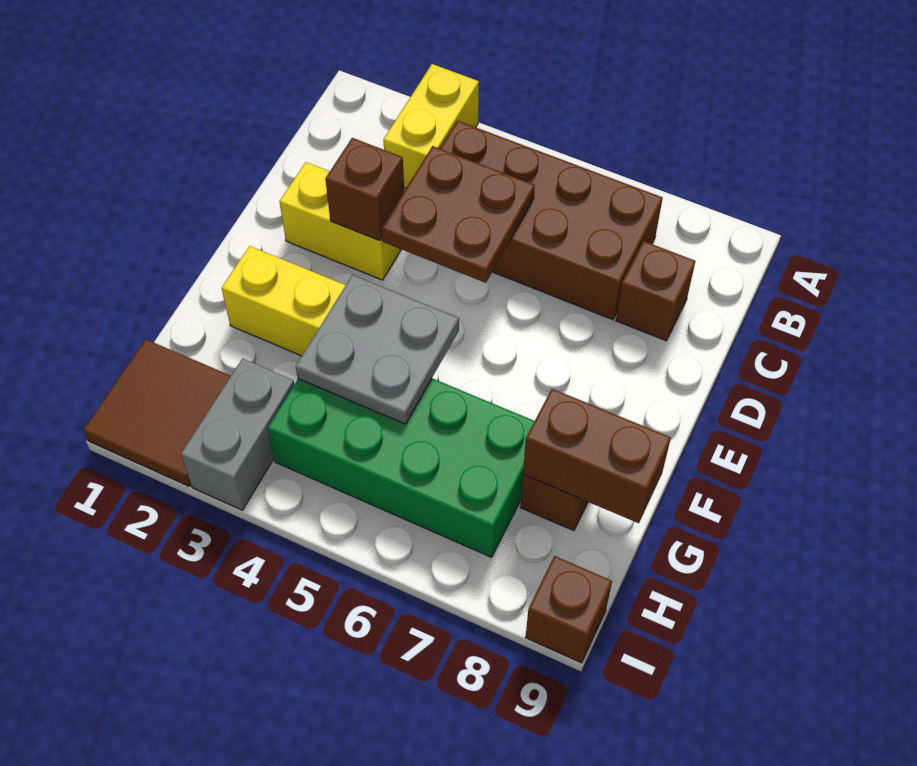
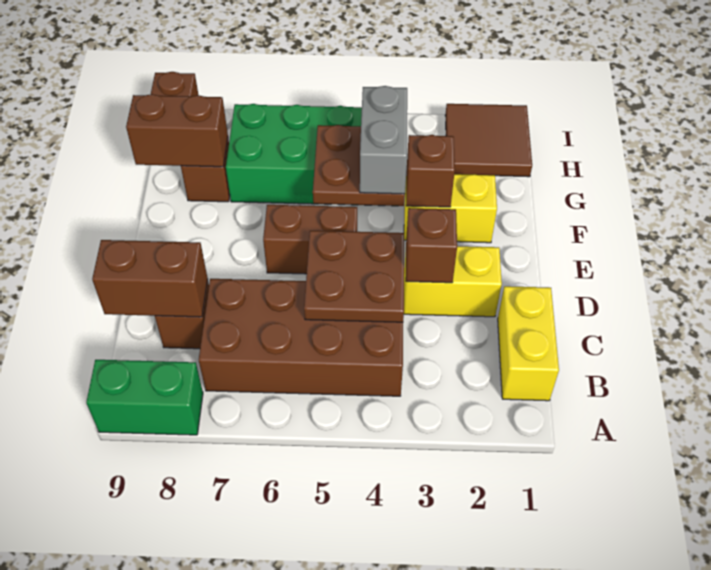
yellow 1x2 brick [383,64,479,188] -> yellow 1x2 brick moved to [498,286,559,401]
none -> green 1x2 brick [86,360,203,435]
none -> brown 1x2 brick [92,240,208,317]
none -> brown 1x2 brick [263,205,357,274]
none -> brown 1x1 brick [406,135,455,207]
grey 2x2 plate [296,275,459,424] -> brown 2x2 plate [313,125,405,206]
grey 1x2 brick [181,358,294,510] -> grey 1x2 brick moved to [360,86,407,194]

